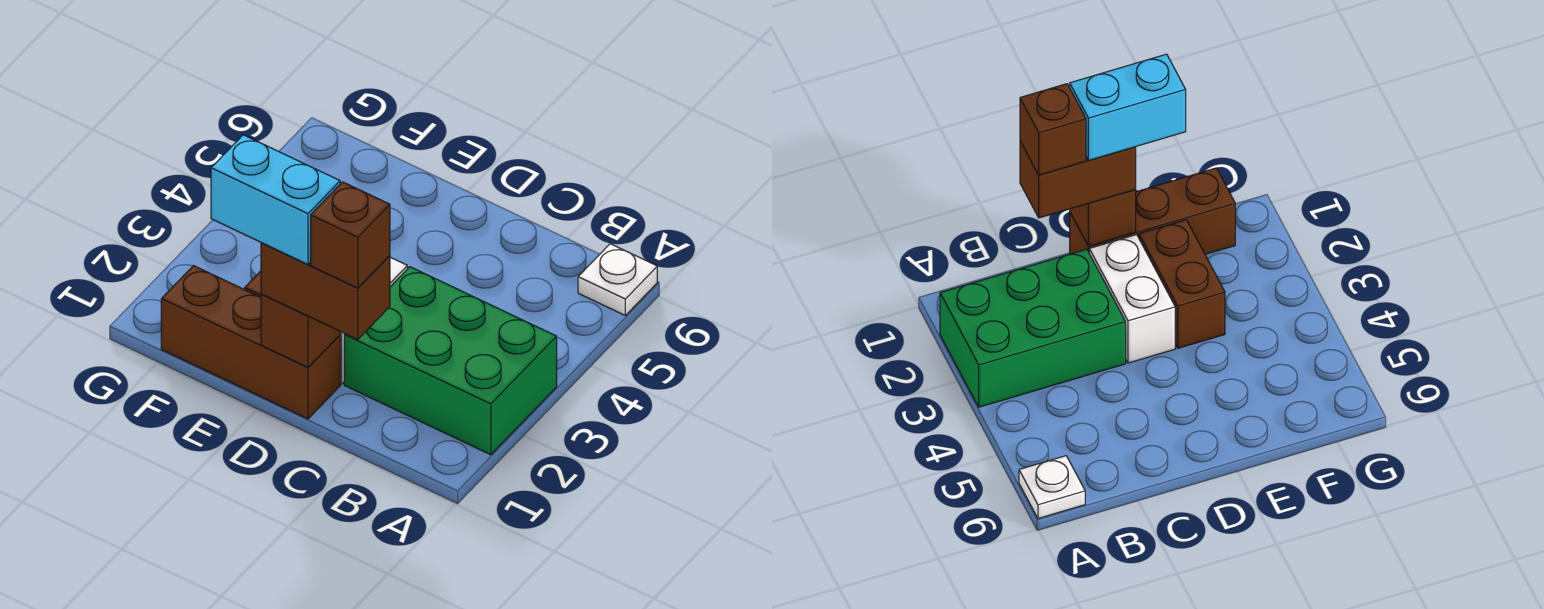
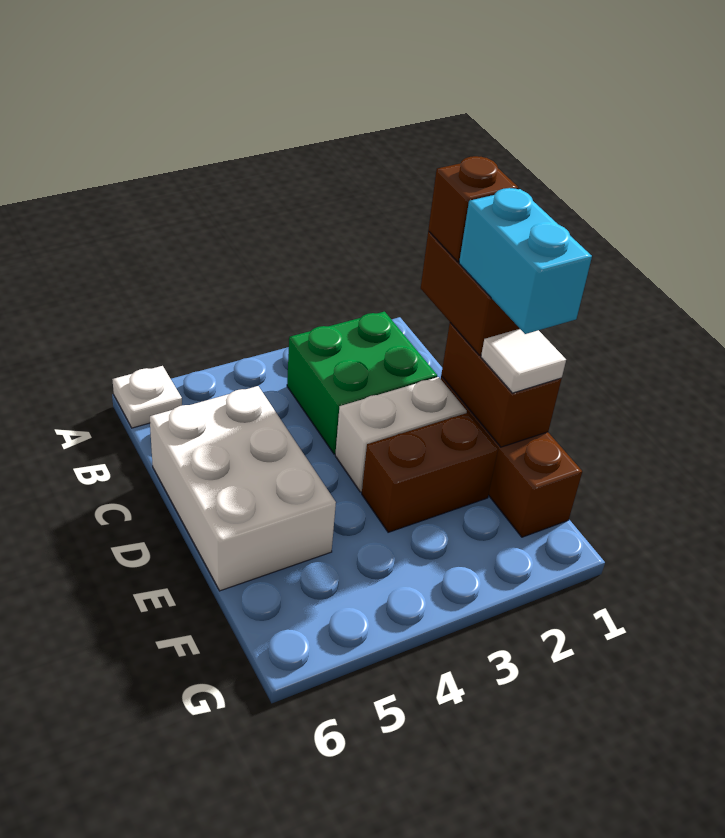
green 2x3 brick [344,267,557,455] -> green 2x2 brick [287,312,437,454]
none -> white 2x3 brick [150,386,336,591]
brown 1x1 brick [261,294,340,367] -> brown 1x2 brick [441,323,561,447]
none -> white 1x1 tile [481,329,566,393]

